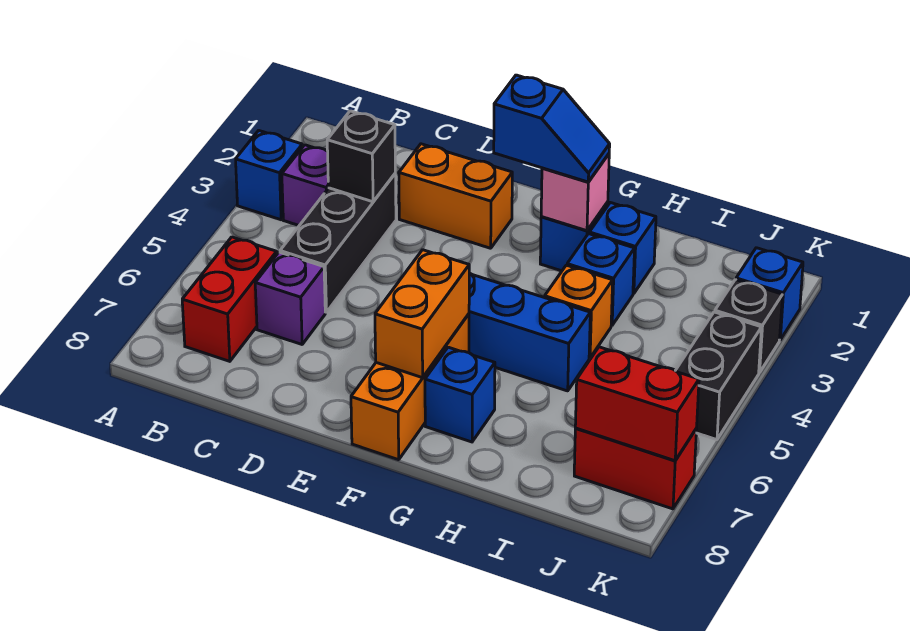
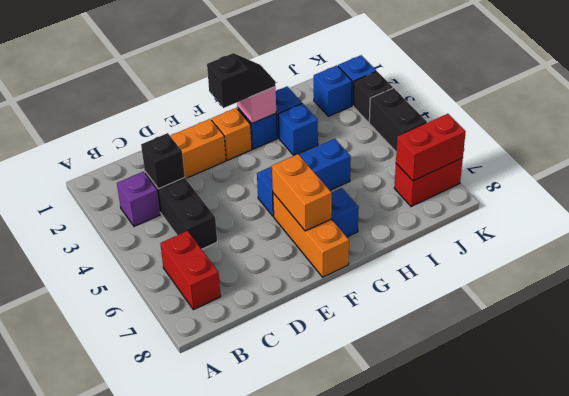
blue 1x1 brick [236,130,302,220] -> blue 1x1 brick moved to [314,65,352,116]
purple 1x1 brick [255,252,325,344] -> none
blue 1x2 slope [494,75,610,182] -> black 1x2 slope [207,53,275,108]
orange 1x1 brick [545,265,613,358] -> orange 1x1 brick moved to [212,108,252,160]

